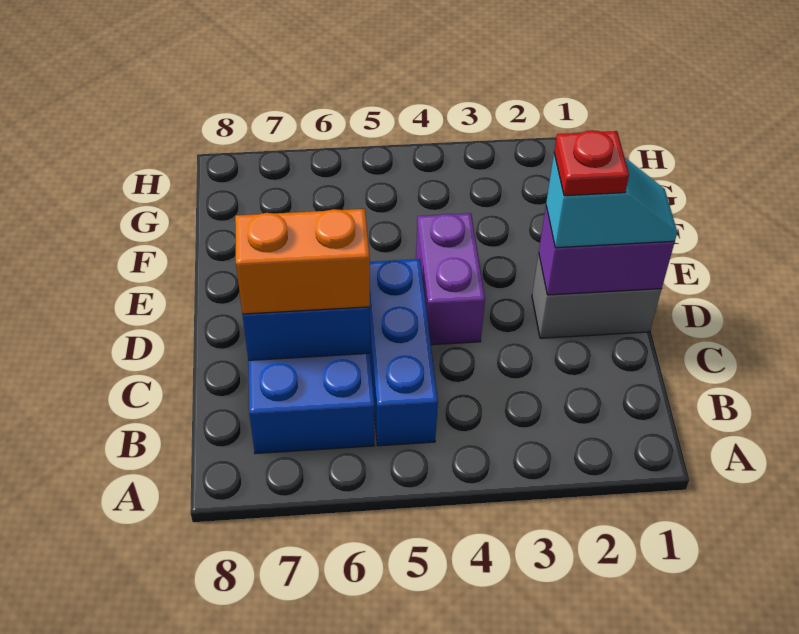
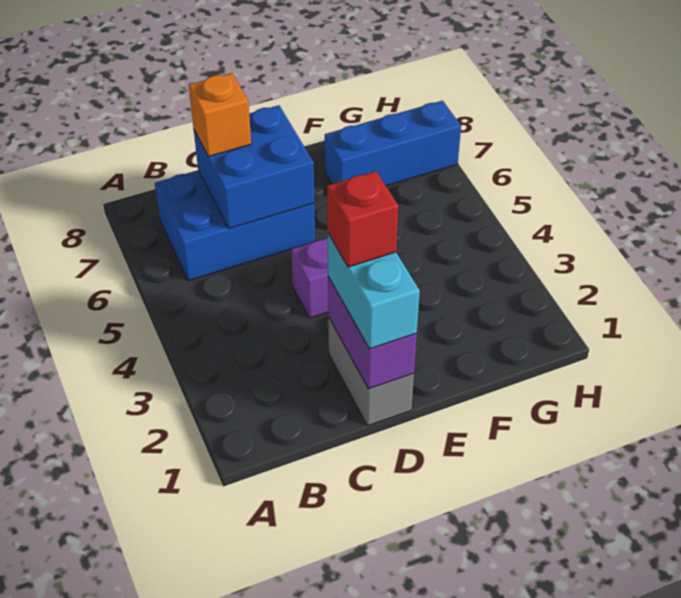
blue 1x3 brick [370,259,438,446] -> blue 1x3 brick moved to [325,101,461,186]
orange 1x2 brick [235,209,370,314] -> orange 1x1 brick [189,73,251,156]
cyan 1x2 slope [546,154,677,248] -> cyan 1x2 brick [328,234,420,349]
red 1x1 plate [554,130,629,196] -> red 1x1 brick [327,171,398,267]

